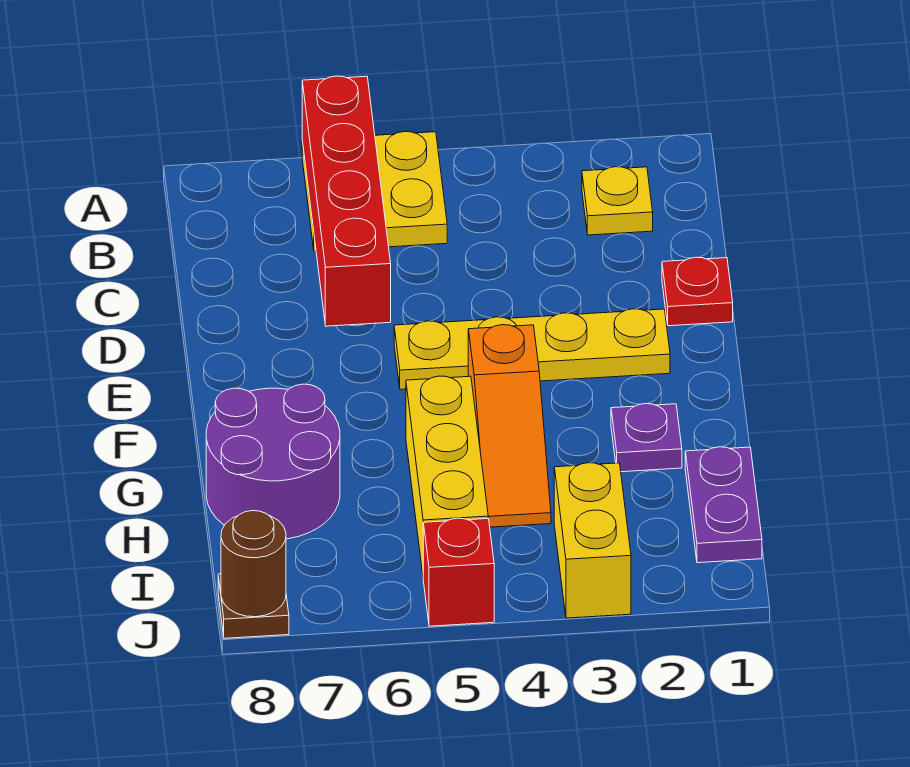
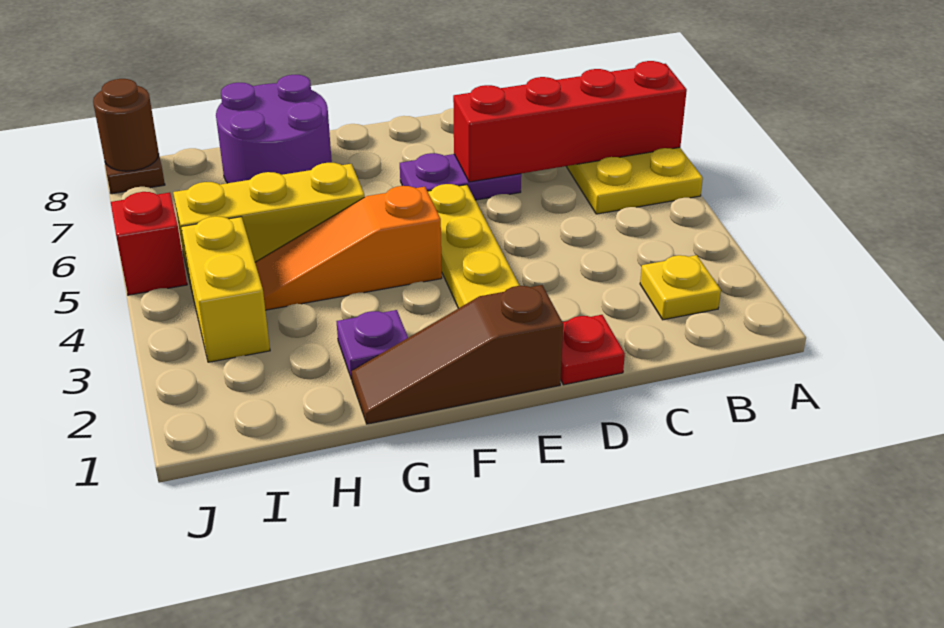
none -> brown 1x3 slope [351,285,563,424]
purple 1x2 plate [685,447,762,563] -> purple 1x2 plate moved to [400,153,521,200]
yellow 1x2 brick [554,463,631,618] -> yellow 1x2 brick turned to [181,216,270,362]

